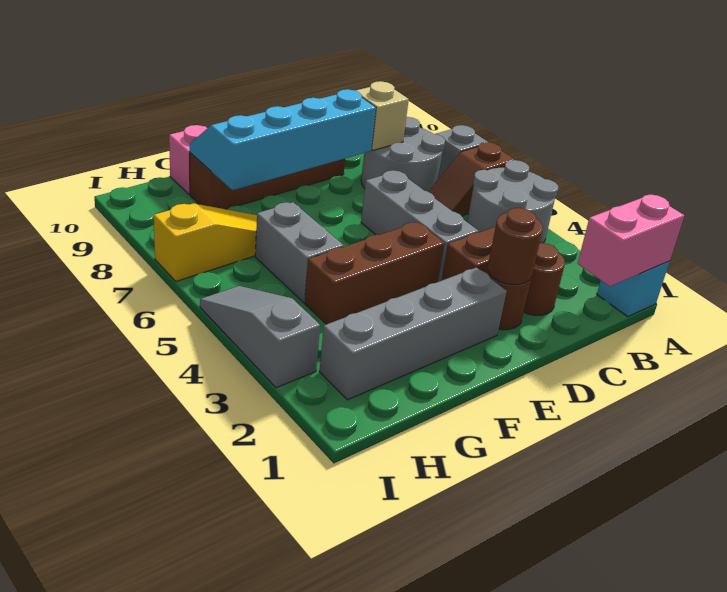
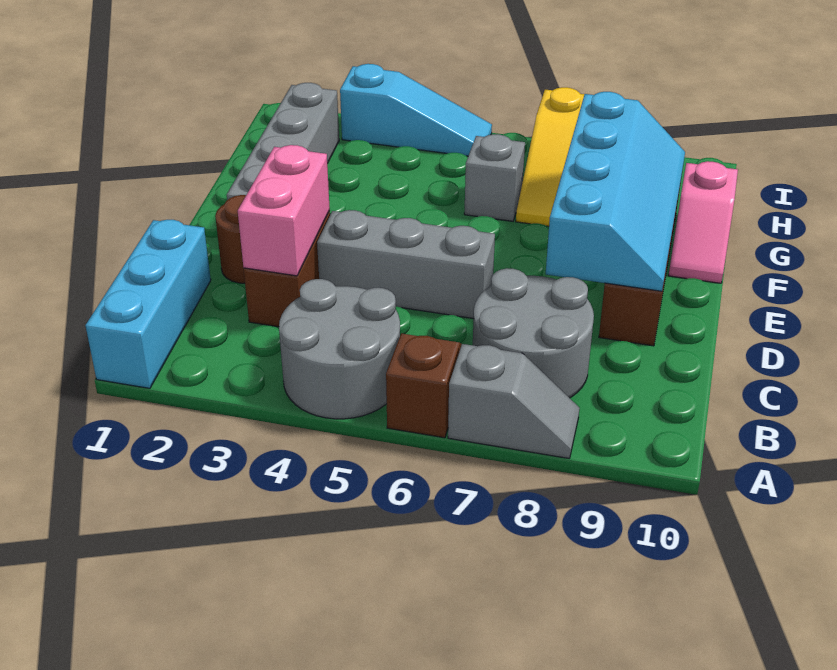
cyan 1x1 brick [597,261,670,317] -> cyan 1x3 brick [85,220,211,388]
pink 1x2 brick [578,195,684,286] -> pink 1x2 brick moved to [238,145,330,276]
brown 1x1 round brick [524,243,565,315] -> none
tan 1x1 brick [355,81,409,150] -> none
brown 1x1 round brick [487,208,543,285] -> none
brown 1x3 brick [305,222,445,324] -> none
grey 1x2 brick [255,202,344,302] -> grey 1x1 brick [464,134,525,221]
grey 1x3 slope [200,286,320,388] -> cyan 1x3 slope [340,64,492,156]

